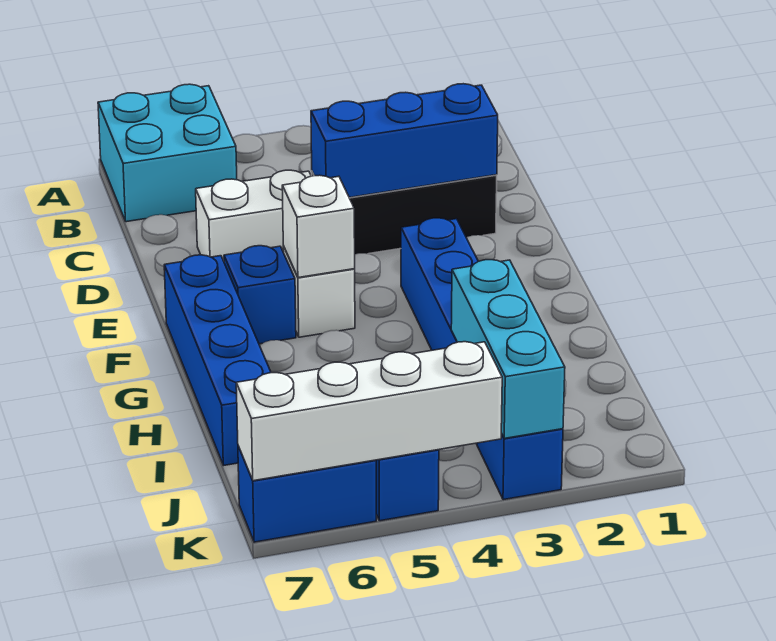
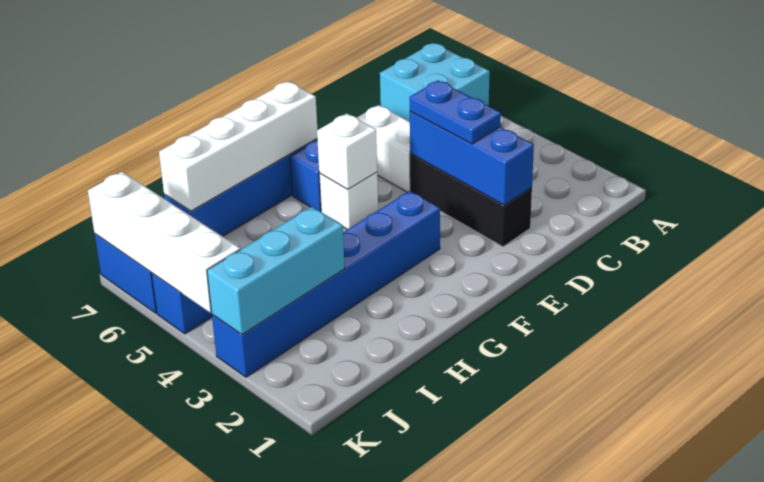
none -> blue 1x2 plate [409,81,501,144]
none -> white 1x4 brick [159,81,317,211]

